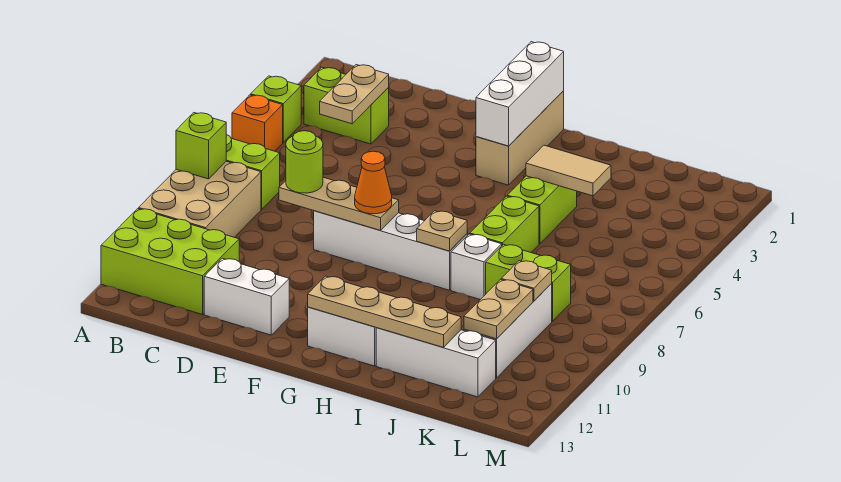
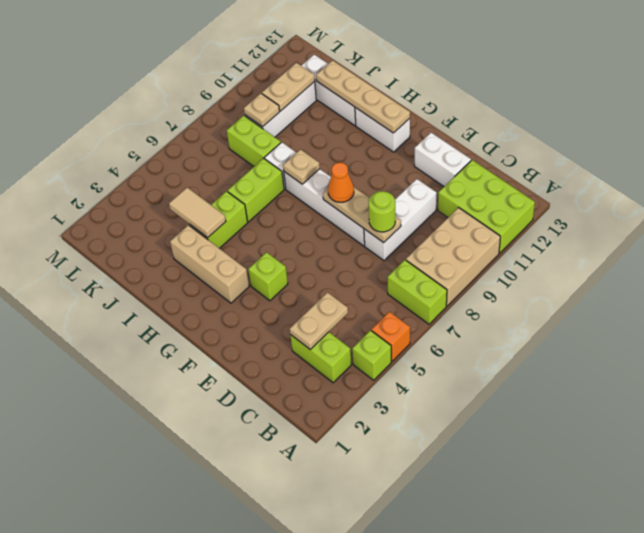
lime 1x1 brick [176,113,226,179] -> lime 1x1 brick moved to [248,252,288,301]
tan 1x3 brick [476,91,564,185] -> tan 1x3 brick turned to [170,225,249,303]
white 1x3 brick [476,42,564,146] -> white 1x3 brick moved to [364,179,437,261]

